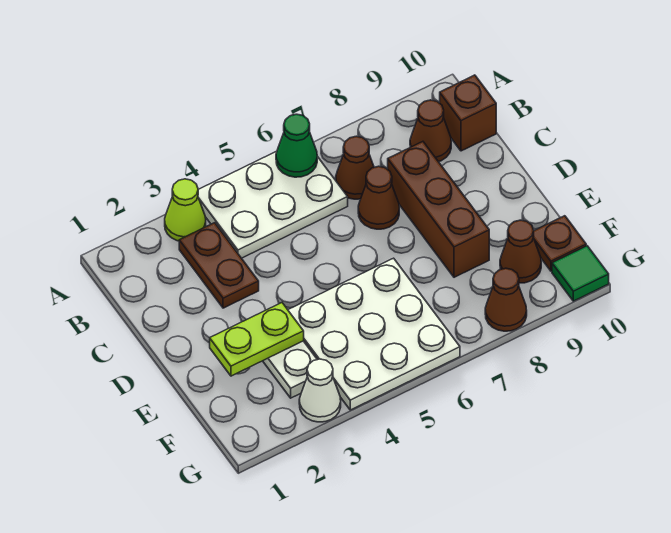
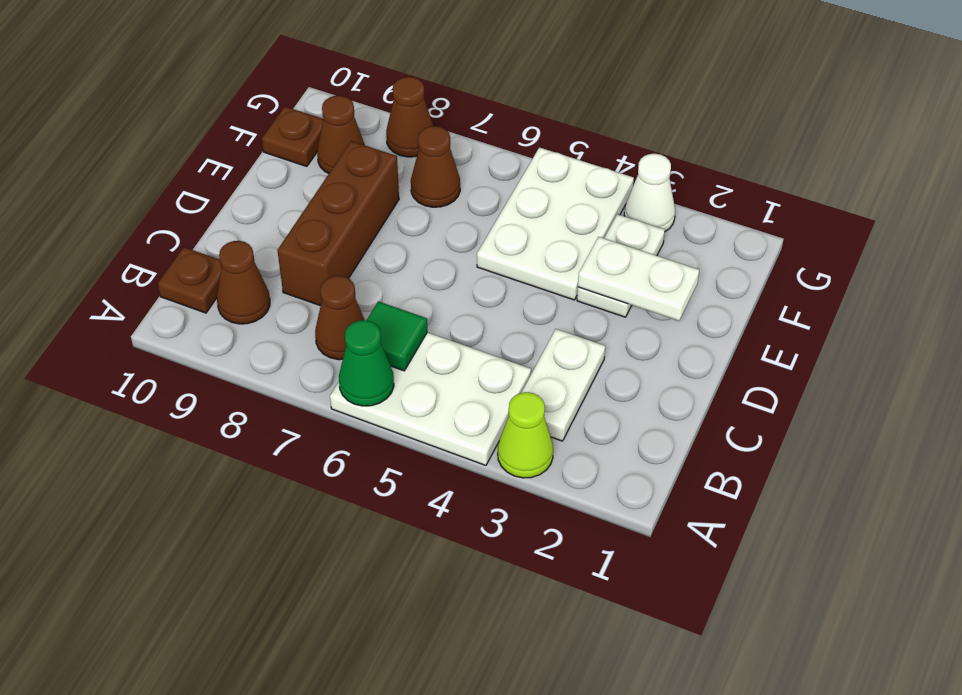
brown 1x2 plate [179,223,259,308] -> white 1x2 plate [522,329,605,441]
brown 1x1 brick [440,75,496,151] -> brown 1x1 plate [158,247,221,313]
brown 1x1 cone [358,166,399,229] -> brown 1x1 cone moved to [411,126,460,207]
lime 1x2 plate [210,303,304,376] -> white 1x2 plate [578,237,699,321]
white 3x3 plate [288,258,460,410] -> white 2x3 plate [477,147,634,300]
green 1x1 tile [552,246,609,301] -> green 1x1 tile moved to [367,301,427,371]

